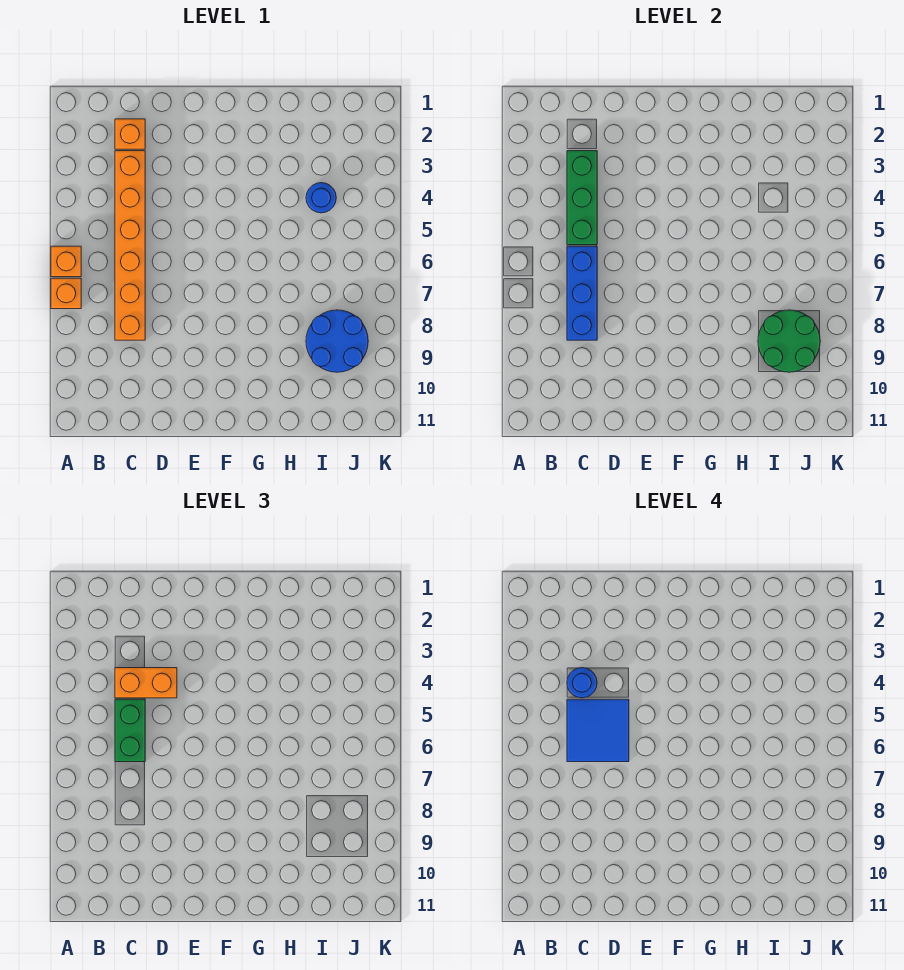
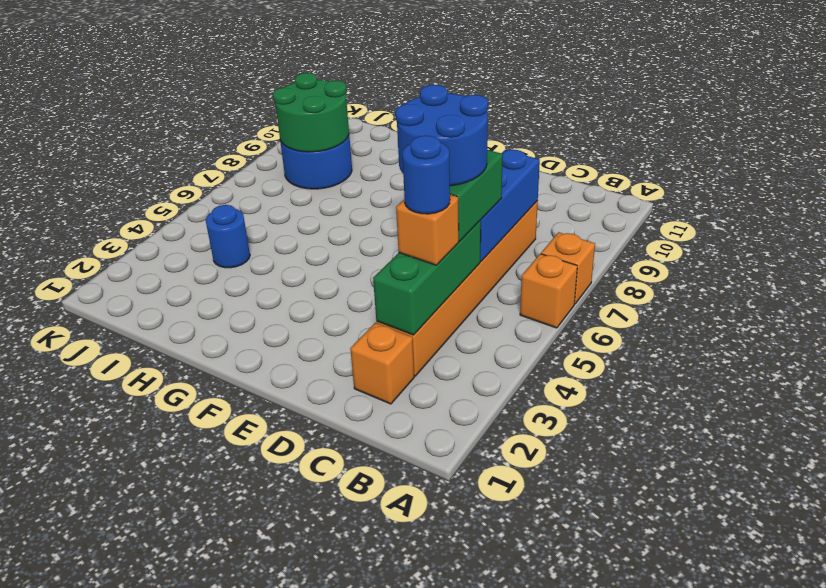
orange 1x2 brick [115,668,177,698] -> orange 1x1 brick [396,194,459,265]
blue 2x2 tile [567,699,629,762] -> blue 2x2 round brick [396,85,488,186]

